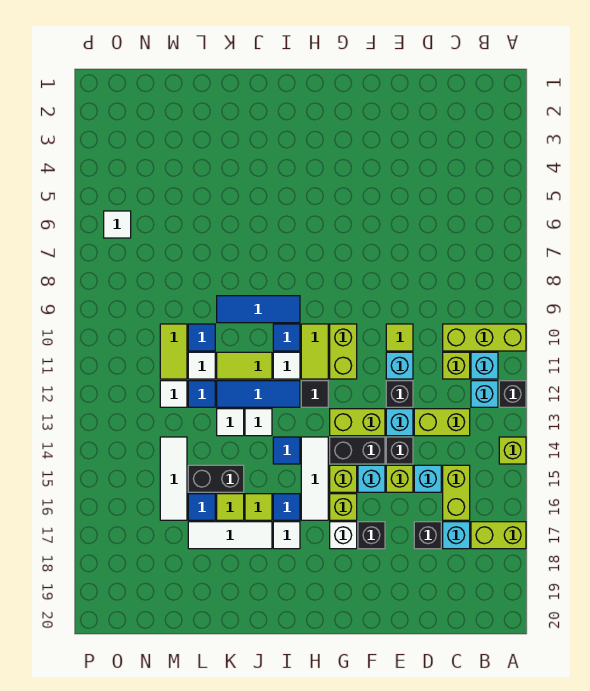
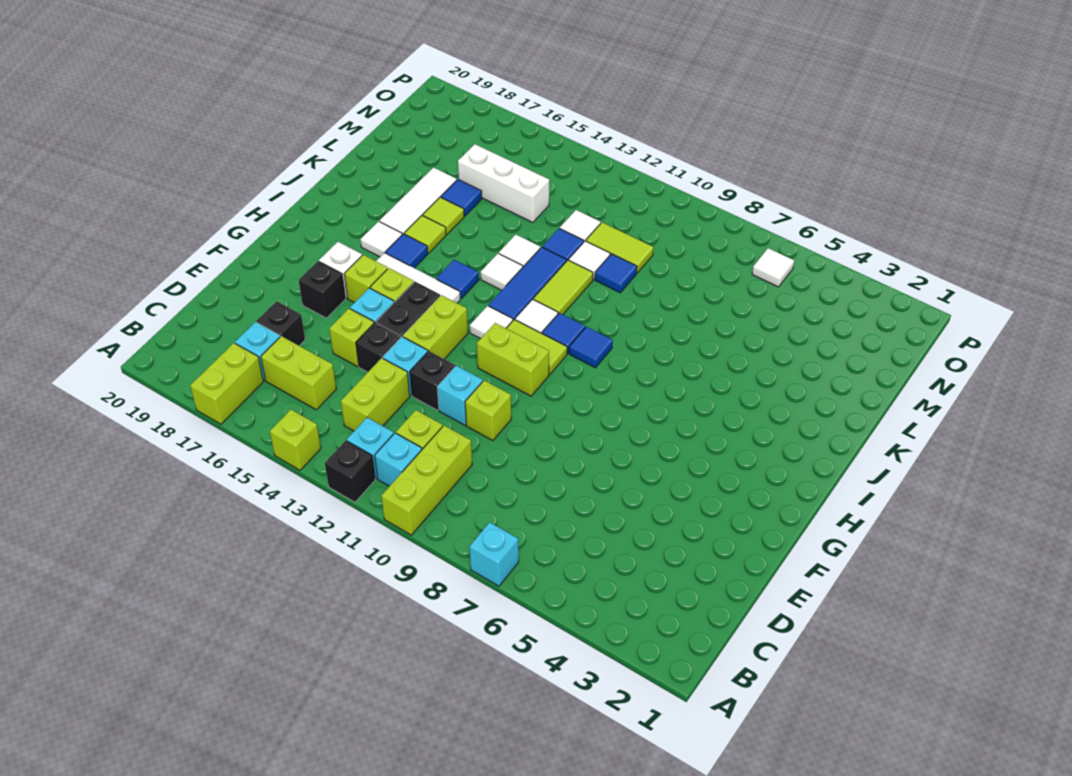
cyan 1x1 brick [414,465,441,492] -> cyan 1x1 brick moved to [470,522,519,586]
lime 1x1 tile [386,324,413,351] -> lime 1x1 brick [465,380,511,441]
black 1x1 tile [301,381,328,407] -> white 1x1 tile [470,306,513,339]
blue 1x3 tile [217,296,300,323] -> blue 1x1 tile [569,327,613,368]
black 1x2 brick [188,465,244,492] -> none
white 1x3 tile [160,437,187,520] -> white 1x3 brick [458,144,549,223]

